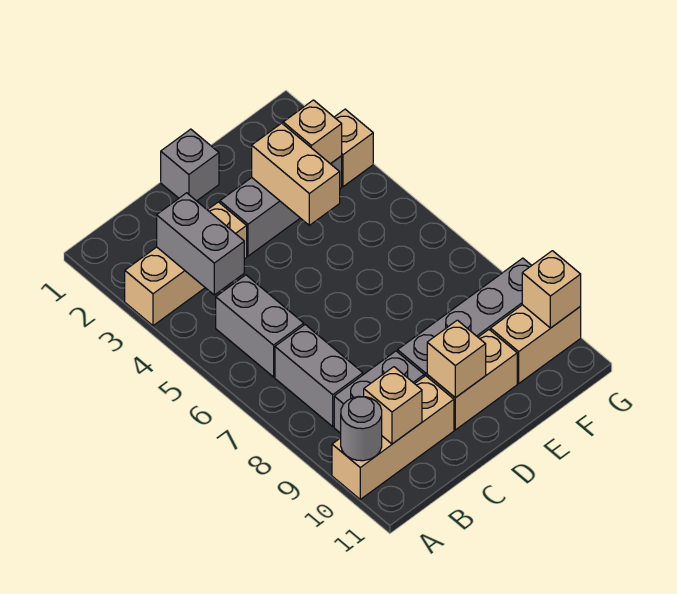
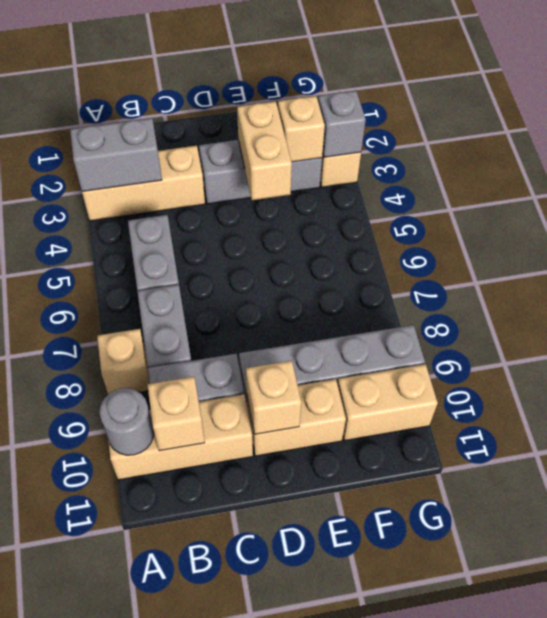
grey 1x2 brick [157,193,244,295] -> grey 1x2 brick turned to [70,118,162,192]
grey 1x1 brick [161,129,219,201] -> grey 1x1 brick moved to [318,91,366,157]
tan 1x1 brick [522,251,581,328] -> tan 1x1 brick moved to [97,329,150,394]

